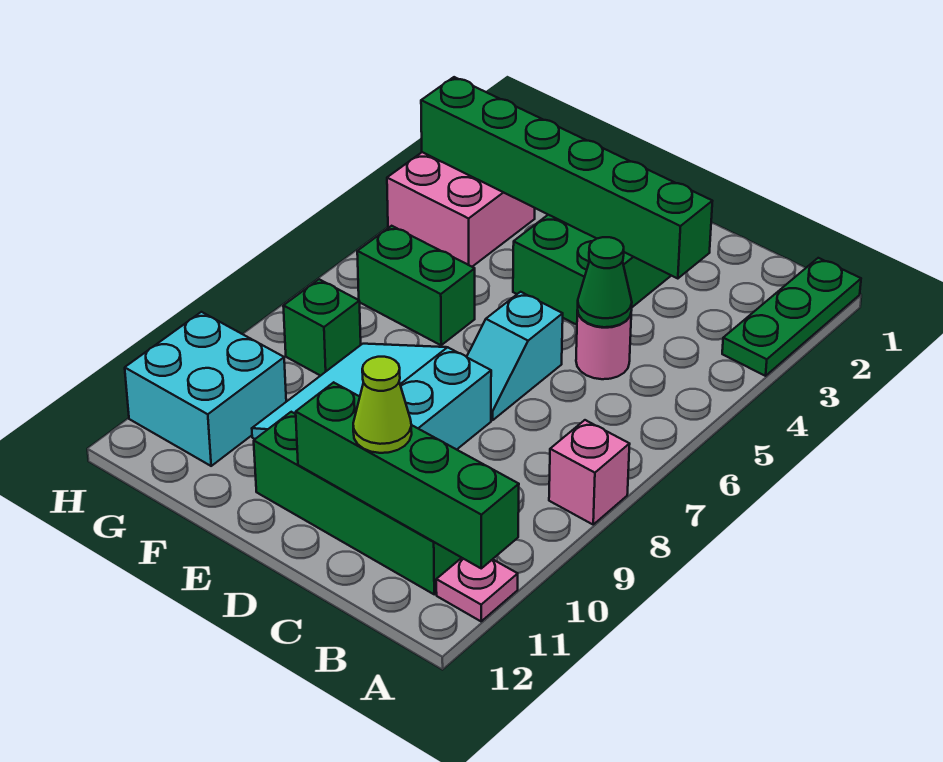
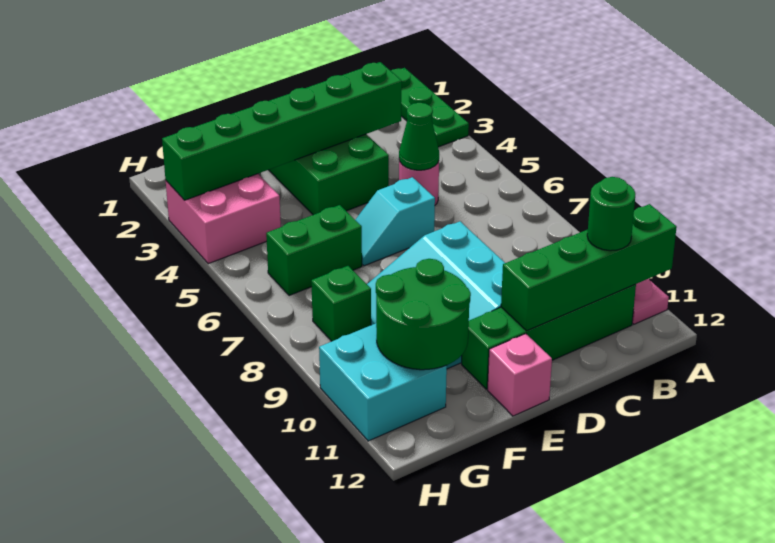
pink 1x1 brick [549,420,630,524] -> pink 1x1 brick moved to [487,334,552,416]
none -> green 1x1 round brick [587,177,635,251]
lime 1x1 cone [353,357,412,453] -> none
cyan 1x2 slope [467,292,563,420] -> cyan 1x2 slope turned to [355,177,435,266]
none -> green 2x2 round brick [376,259,471,370]

